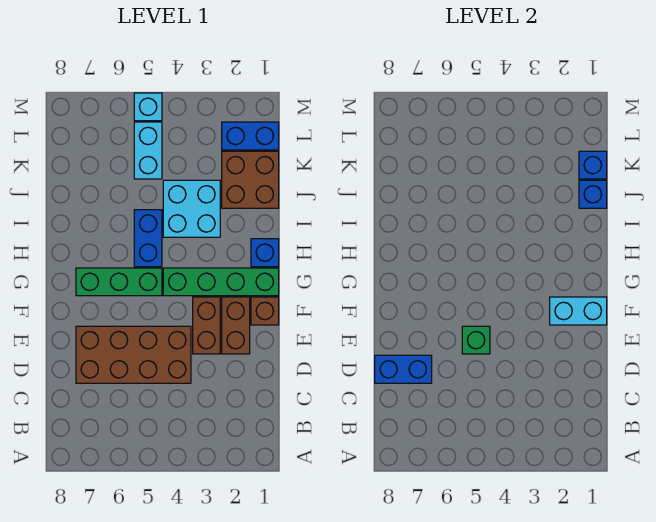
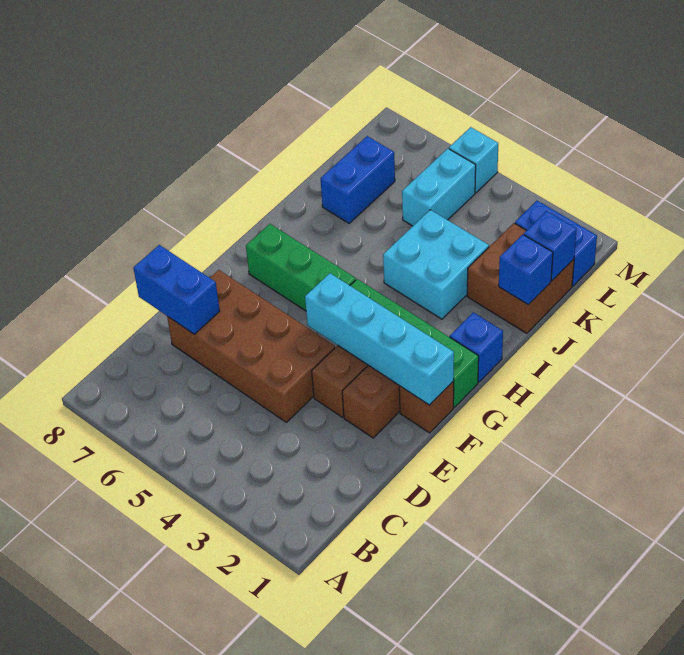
green 1x1 brick [462,326,490,354] -> none
cyan 1x2 brick [550,297,607,325] -> cyan 1x4 brick [305,273,454,405]
blue 1x2 brick [134,210,162,267] -> blue 1x2 brick moved to [321,136,395,223]

